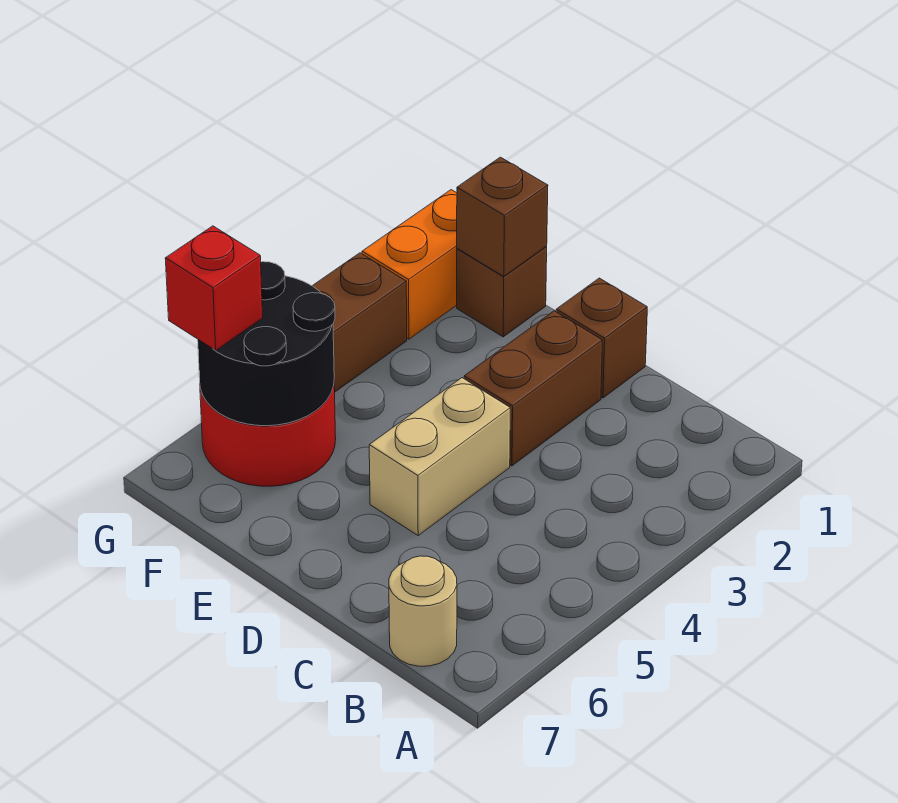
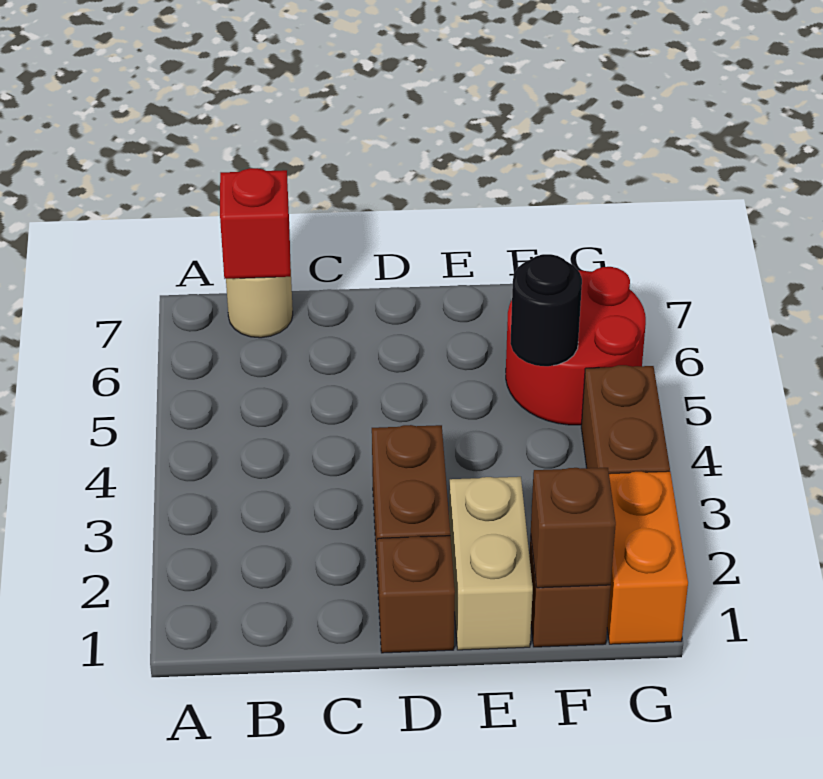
tan 1x2 brick [369,378,510,535] -> tan 1x2 brick moved to [449,477,533,650]
black 2x2 round brick [198,262,335,426] -> black 1x1 round brick [510,254,582,366]
red 1x1 brick [165,226,263,351] -> red 1x1 brick moved to [220,168,291,279]

